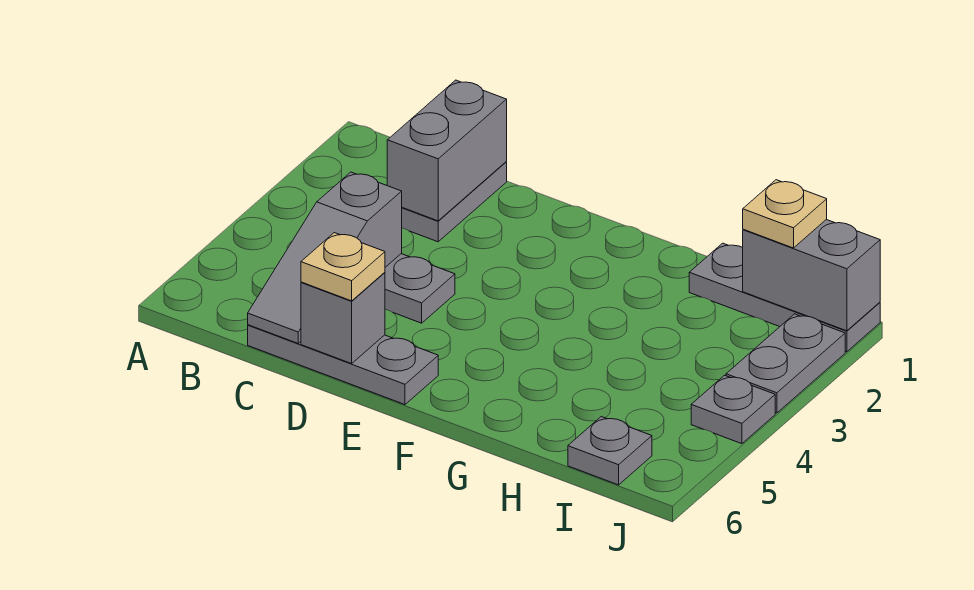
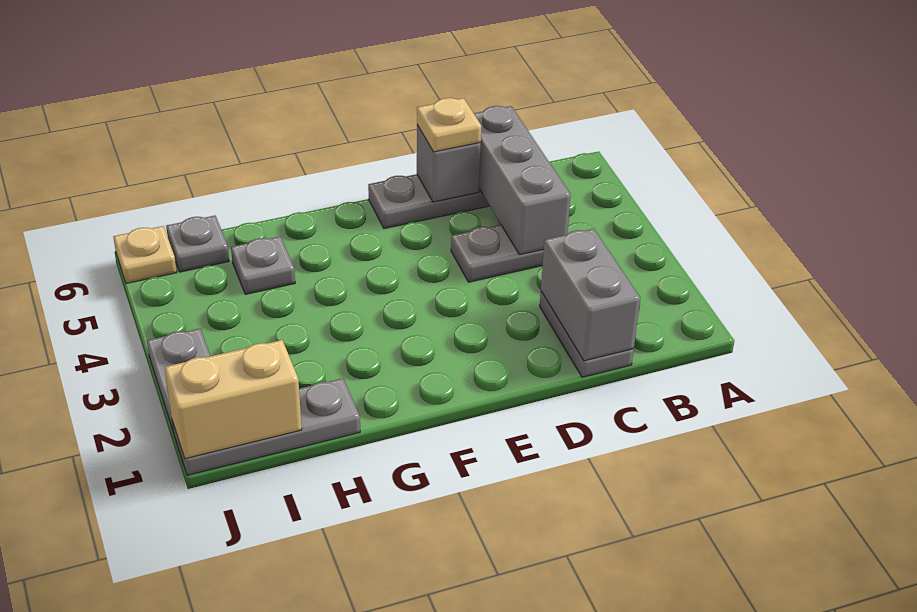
grey 1x3 slope [248,172,402,343] -> grey 1x3 brick [474,106,571,255]
grey 1x2 brick [743,220,880,331] -> tan 1x2 brick [165,340,302,459]
tan 1x1 plate [743,180,827,248] -> tan 1x1 plate moved to [113,226,177,283]
grey 1x1 plate [691,375,775,444] -> grey 1x1 plate moved to [231,237,295,294]

